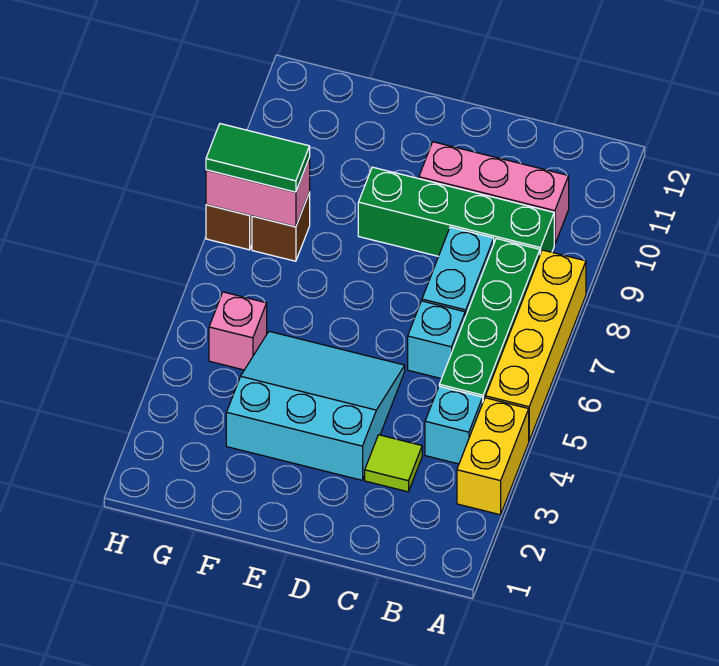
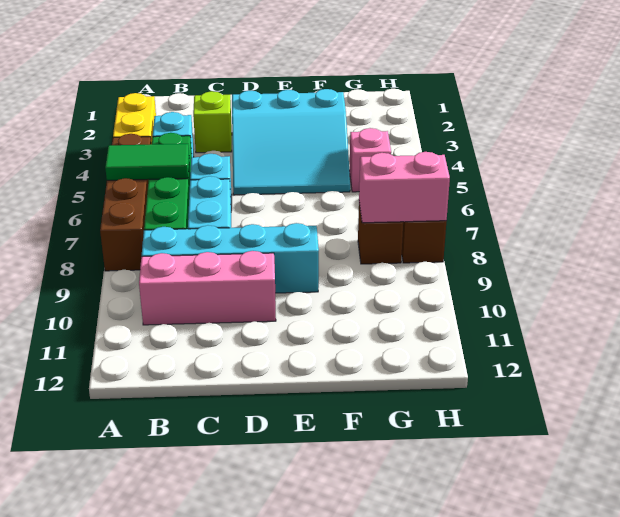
yellow 1x4 brick [486,250,586,440] -> brown 1x4 brick [100,134,151,271]
green 1x4 brick [358,167,554,256] -> cyan 1x4 brick [142,223,319,293]
lime 1x1 tile [365,435,422,492] -> lime 1x1 brick [193,91,232,153]
green 1x2 tile [206,124,310,192] -> green 1x2 tile moved to [105,144,189,180]

